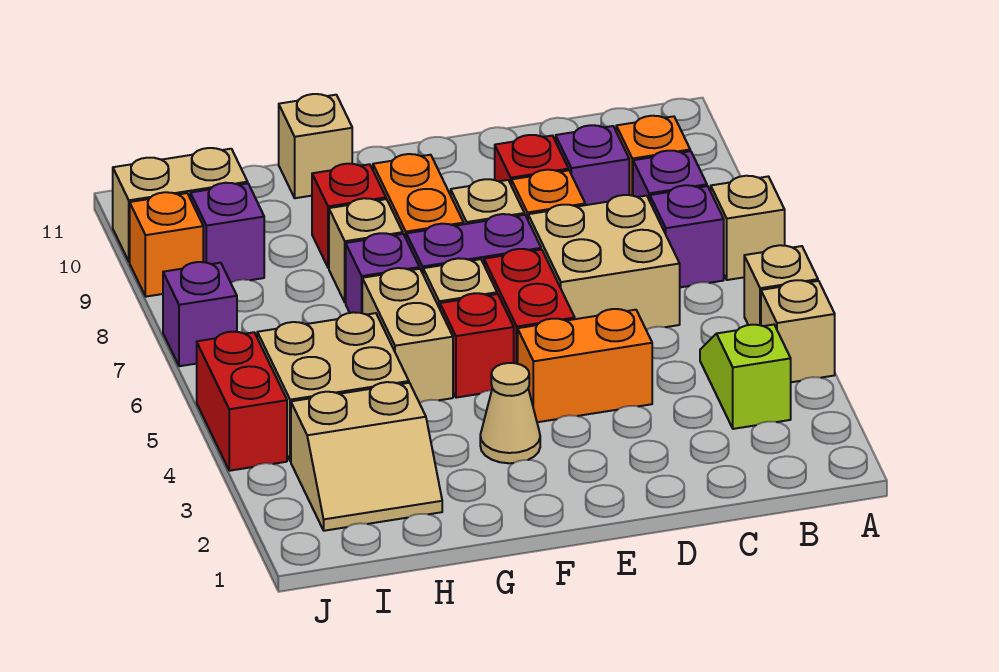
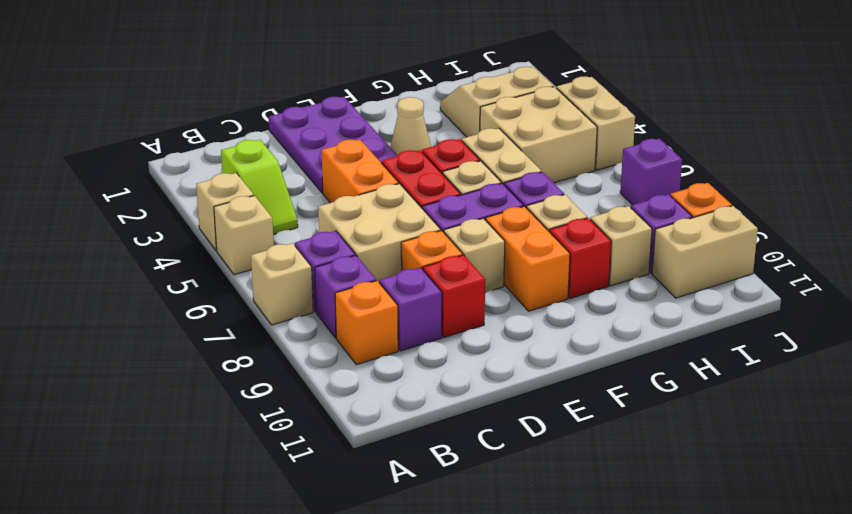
none -> purple 2x3 plate [269,97,398,193]
orange 1x2 brick [518,309,652,422] -> orange 1x2 brick turned to [321,140,399,203]
tan 1x1 brick [279,94,352,198] -> tan 1x1 brick moved to [590,206,652,286]
red 1x2 brick [197,332,287,471] -> tan 1x2 brick [556,76,635,170]

